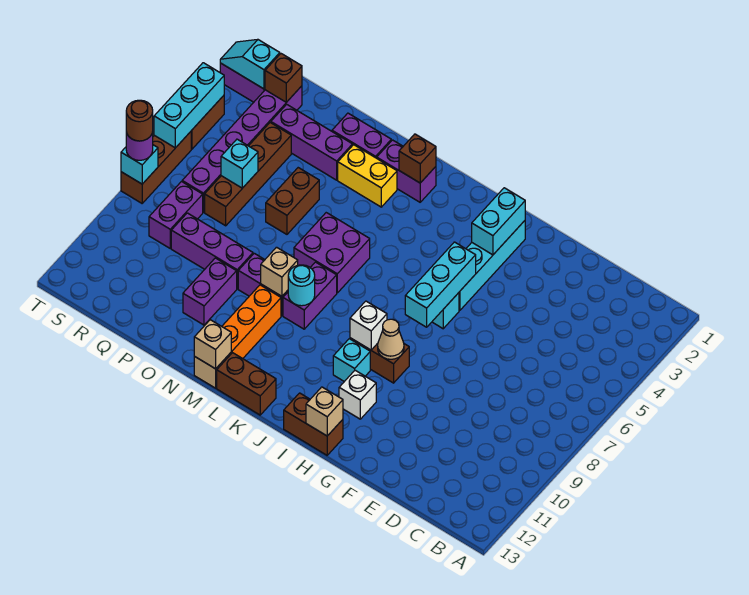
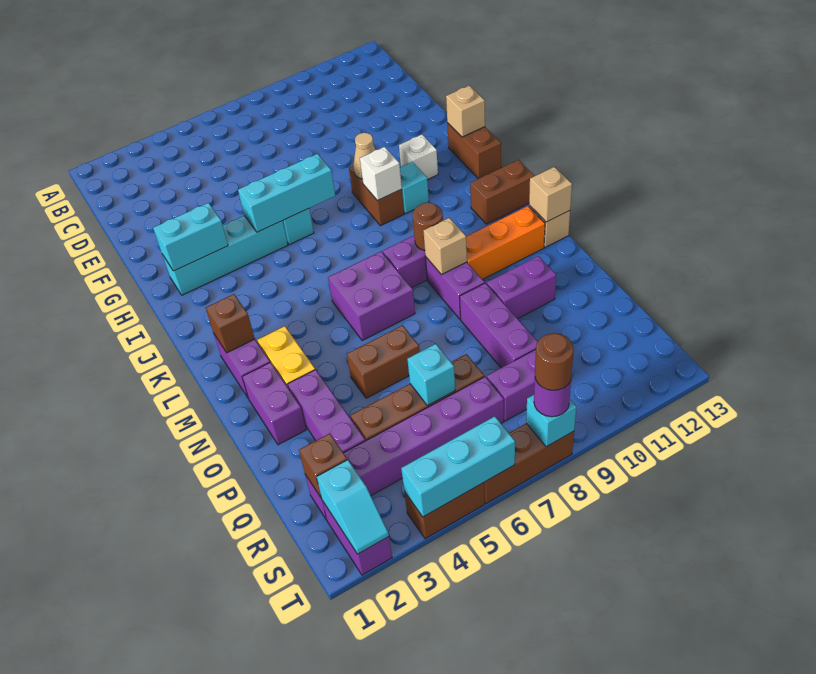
brown 1x2 brick [217,353,276,415] -> brown 1x2 brick turned to [470,160,534,224]
cyan 1x1 round brick [288,265,315,306] -> brown 1x1 round brick [412,202,443,251]

